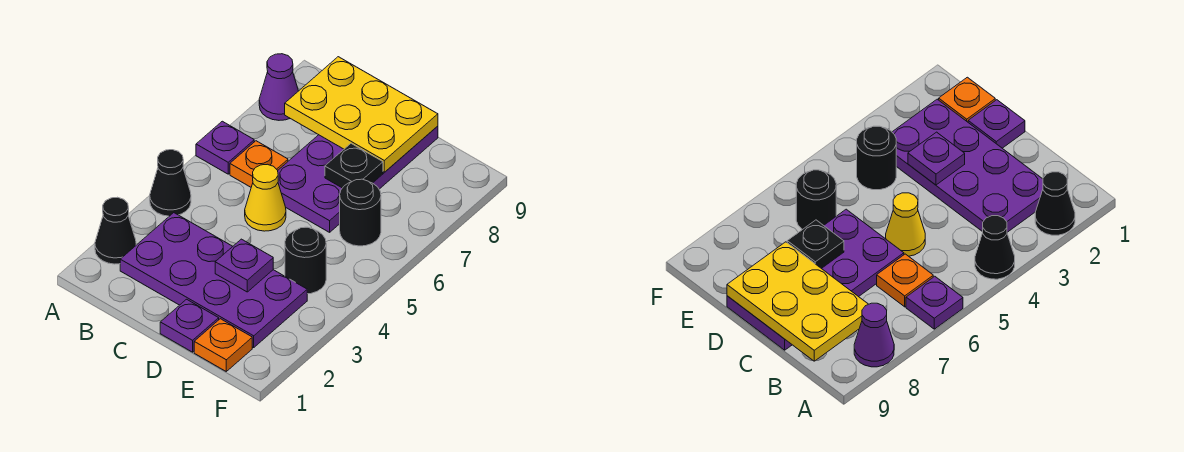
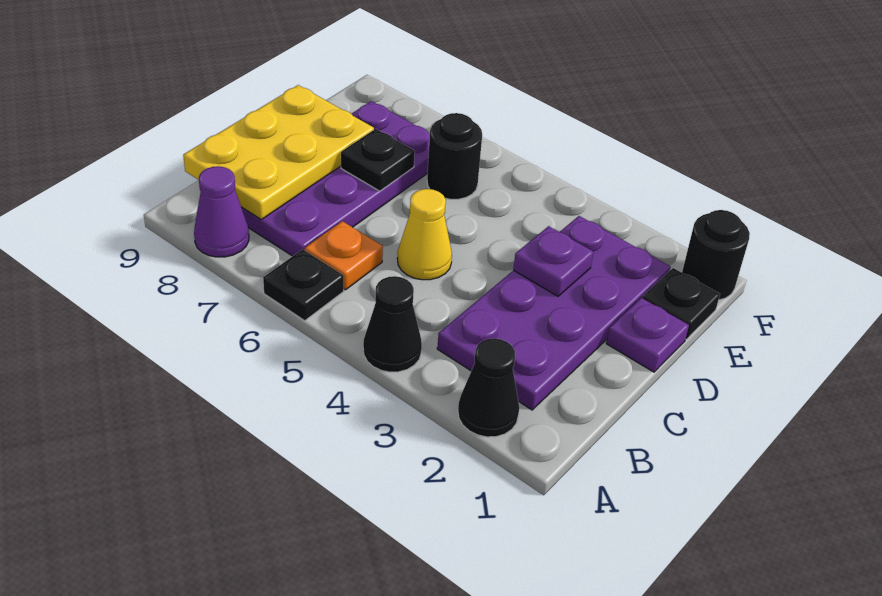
purple 1x1 plate [196,121,254,174] -> black 1x1 plate [263,249,344,321]
purple 2x4 plate [278,126,438,232] -> purple 2x4 plate turned to [241,101,430,256]
orange 1x1 plate [194,319,252,371] -> black 1x1 plate [643,268,720,339]
black 1x1 round brick [285,227,326,294] -> black 1x1 round brick moved to [682,210,750,300]

